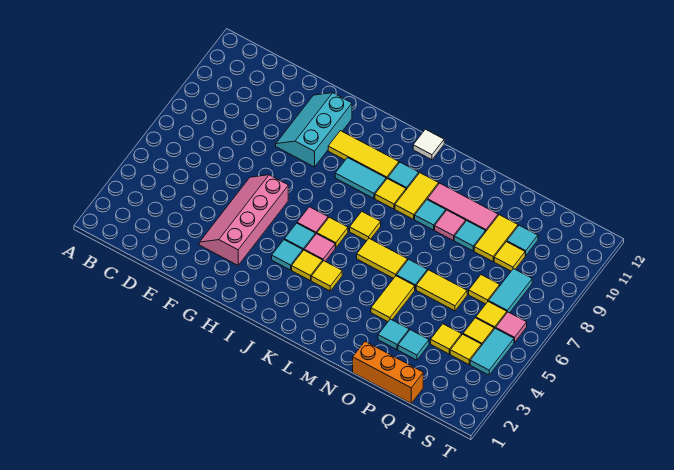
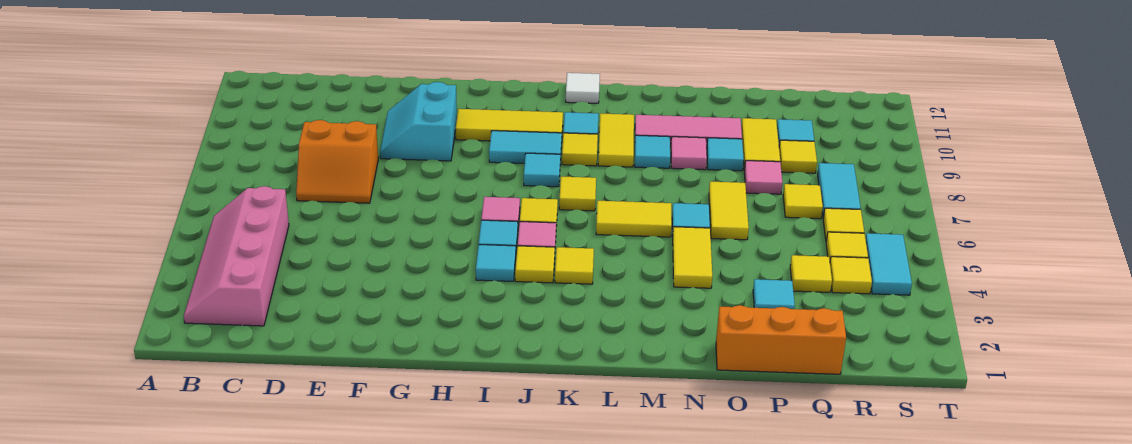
none -> orange 2x2 slope [296,120,378,203]
pink 2x4 slope [199,175,288,265] -> pink 2x4 slope moved to [184,186,289,326]
cyan 2x3 slope [276,93,352,167] -> cyan 2x2 slope [380,82,457,161]
cyan 1x1 tile [378,319,409,350] -> cyan 1x1 tile moved to [524,153,560,187]
yellow 1x2 tile [416,270,467,311] -> yellow 1x2 tile turned to [709,182,749,240]
pink 1x1 tile [496,312,527,342] -> pink 1x1 tile moved to [744,161,783,194]

